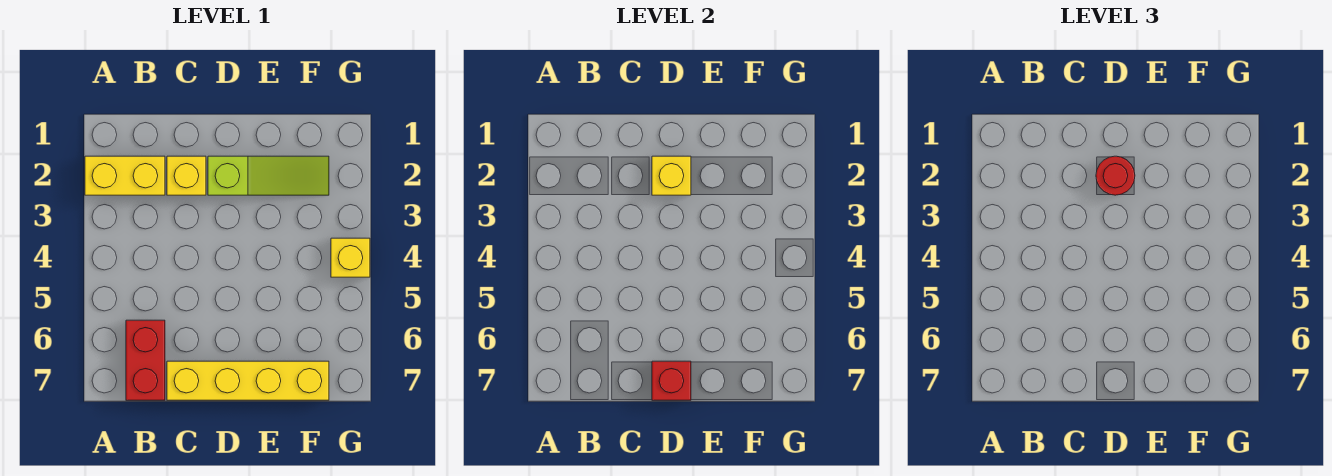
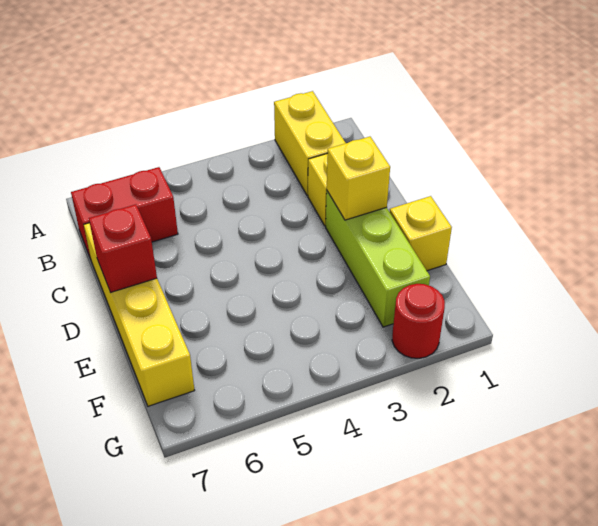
lime 1x3 slope [208,156,329,195] -> lime 1x3 brick [326,191,430,327]
red 1x1 round brick [1096,156,1135,195] -> red 1x1 round brick moved to [392,284,445,358]
yellow 1x1 brick [331,238,370,277] -> yellow 1x1 brick moved to [390,196,452,271]

